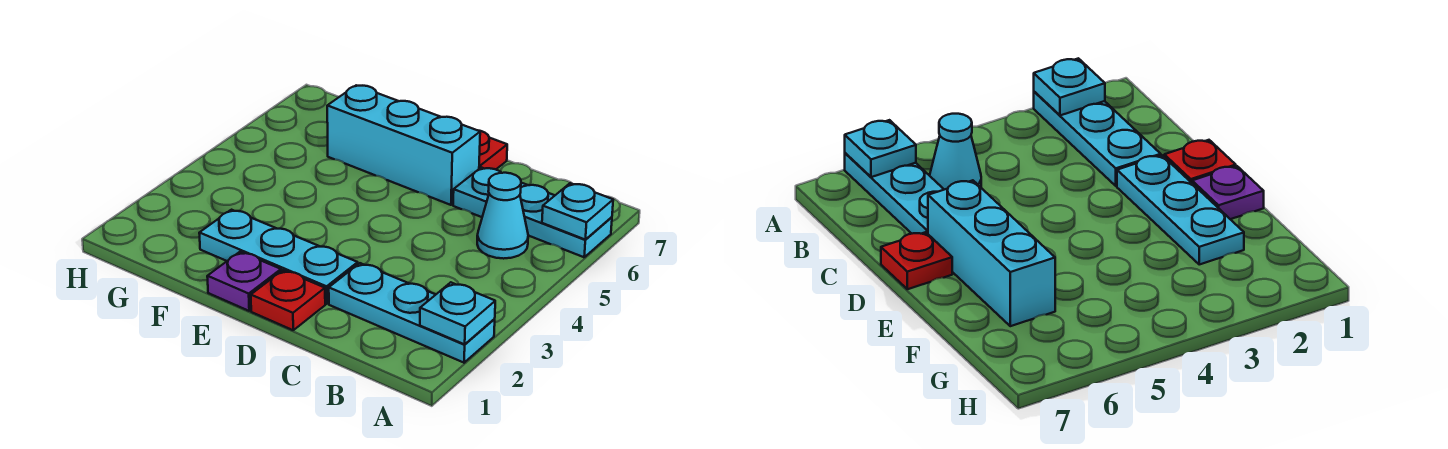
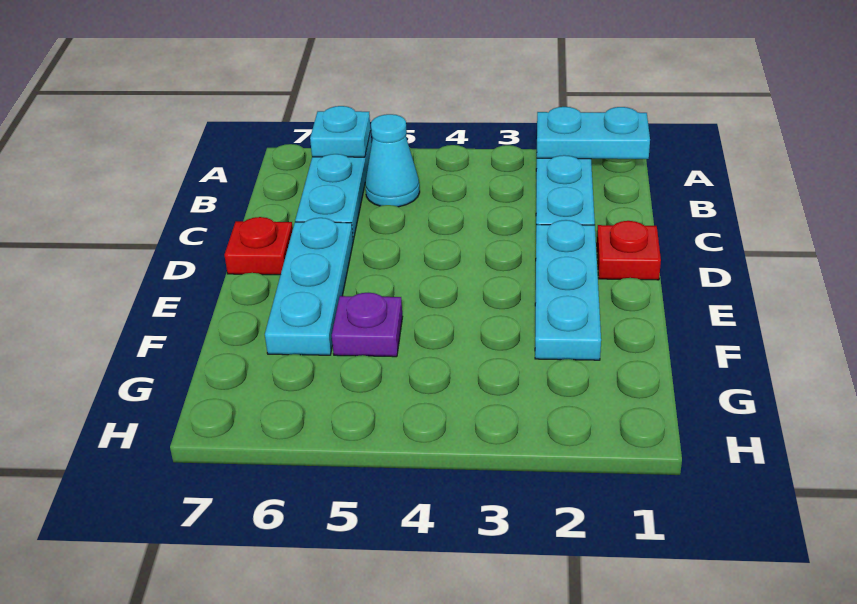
cyan 1x1 plate [420,282,495,344] -> cyan 1x2 plate [537,107,650,159]
cyan 1x3 brick [327,85,480,205] -> cyan 1x3 plate [265,218,353,355]
purple 1x1 plate [207,252,281,311] -> purple 1x1 plate moved to [332,293,403,357]

